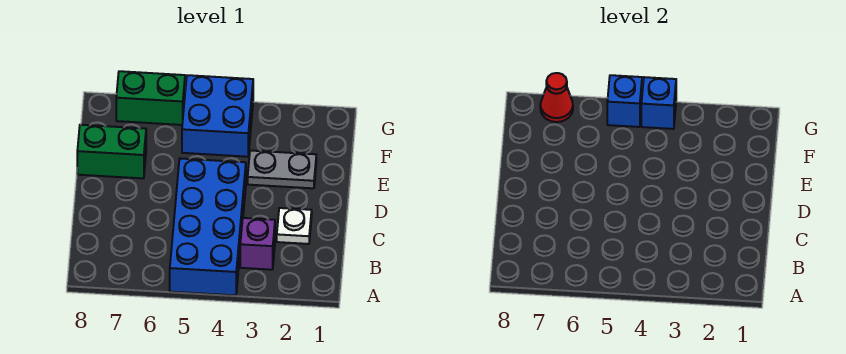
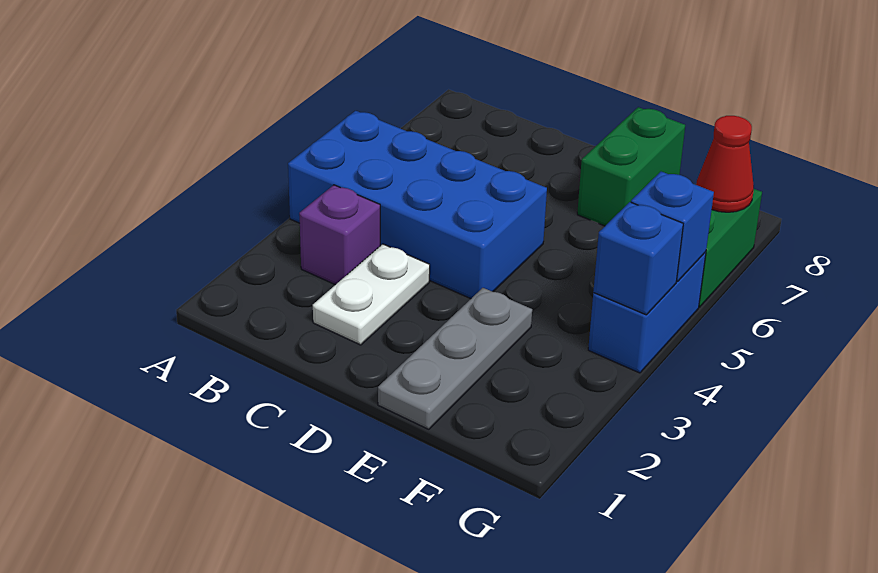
white 1x1 plate [277,208,312,244] -> white 1x2 plate [313,244,430,345]
grey 1x2 plate [248,151,316,188] -> grey 1x3 plate [378,288,532,429]
blue 2x2 brick [182,75,253,157] -> blue 1x2 brick [588,252,706,373]

